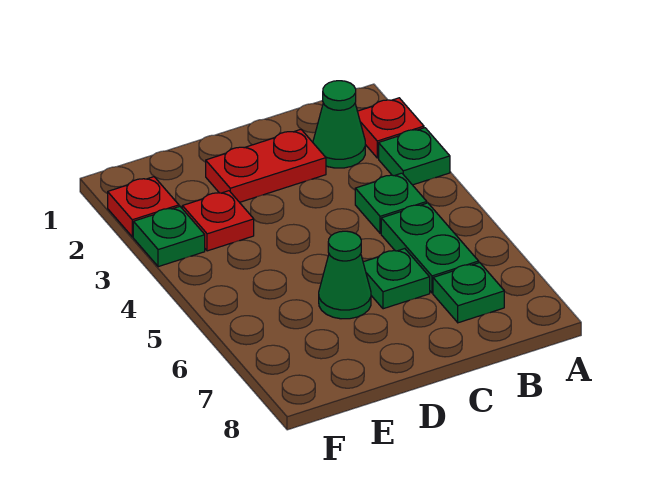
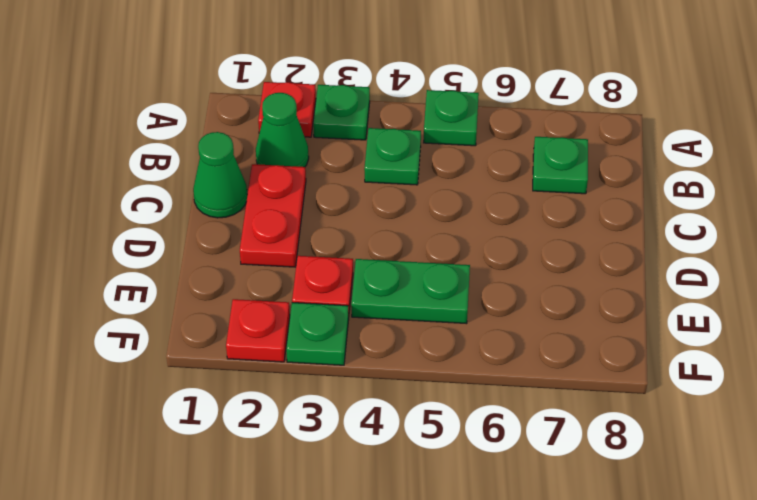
green 1x2 plate [381,203,479,293] -> green 1x2 plate moved to [351,259,470,324]
green 1x1 plate [363,249,430,309] -> green 1x1 plate moved to [424,90,479,146]
green 1x1 cone [319,231,371,319] -> green 1x1 cone moved to [193,132,247,218]

